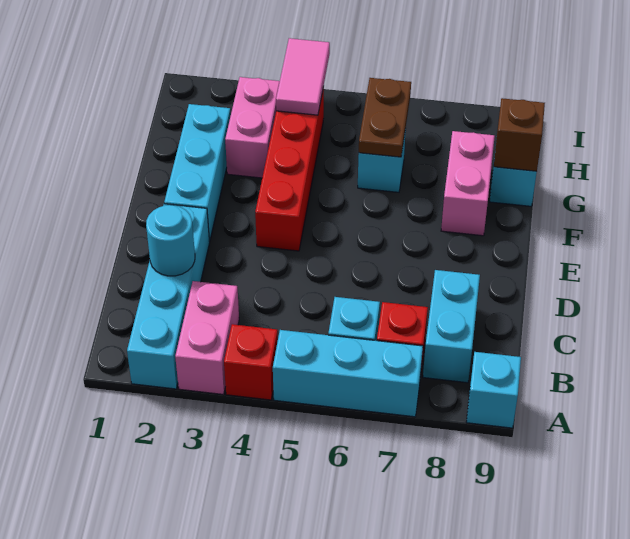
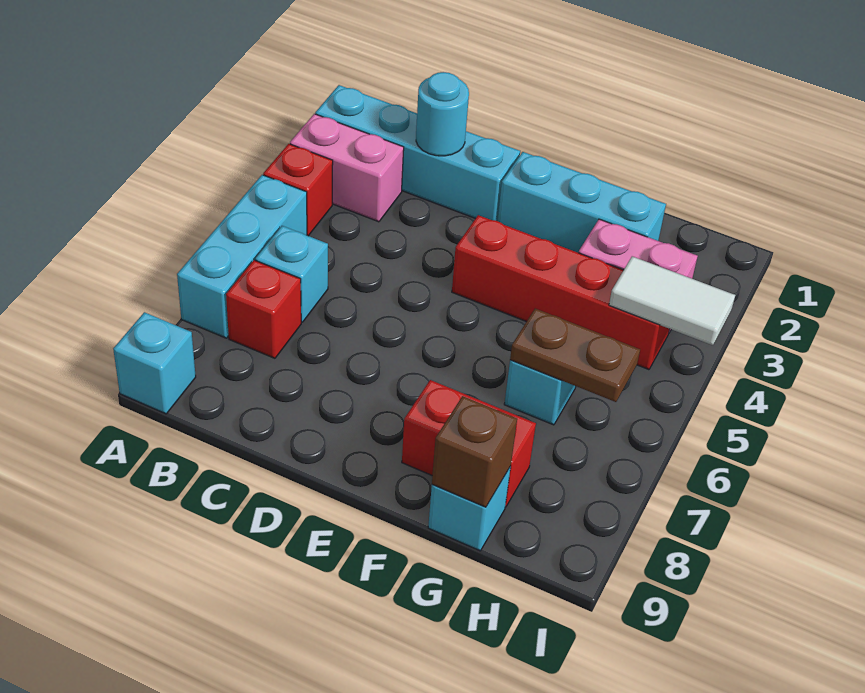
cyan 1x2 brick [423,270,480,383] -> none
pink 1x2 brick [441,131,495,236] -> red 1x2 brick [402,380,536,507]
pink 1x2 tile [276,38,330,115] -> white 1x2 tile [609,256,735,345]

